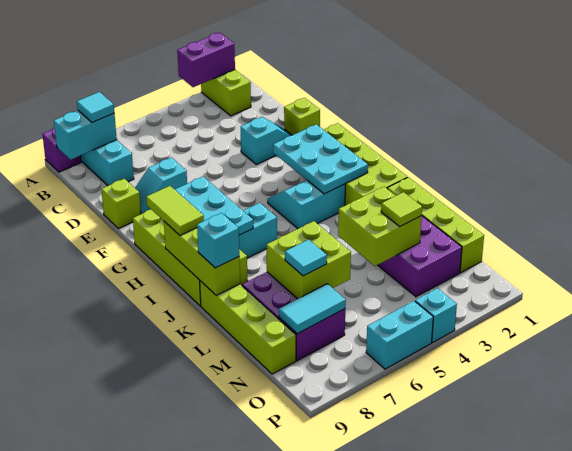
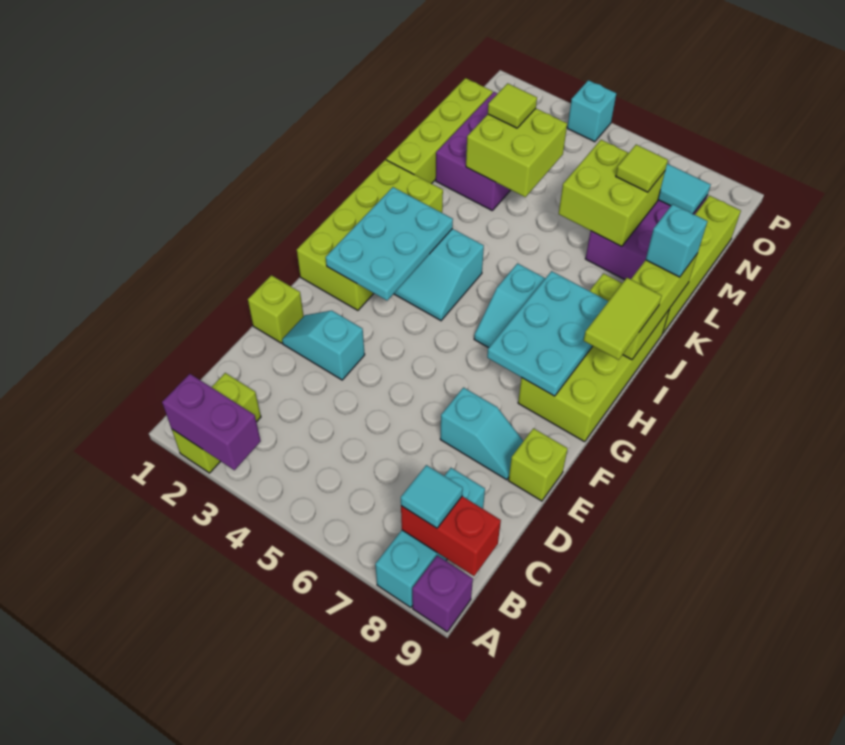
cyan 1x2 brick [54,110,117,159] -> red 1x2 brick [401,496,501,576]
cyan 1x1 tile [285,240,327,276] -> lime 1x1 tile [616,145,668,192]
cyan 1x2 brick [366,301,433,369] -> none

